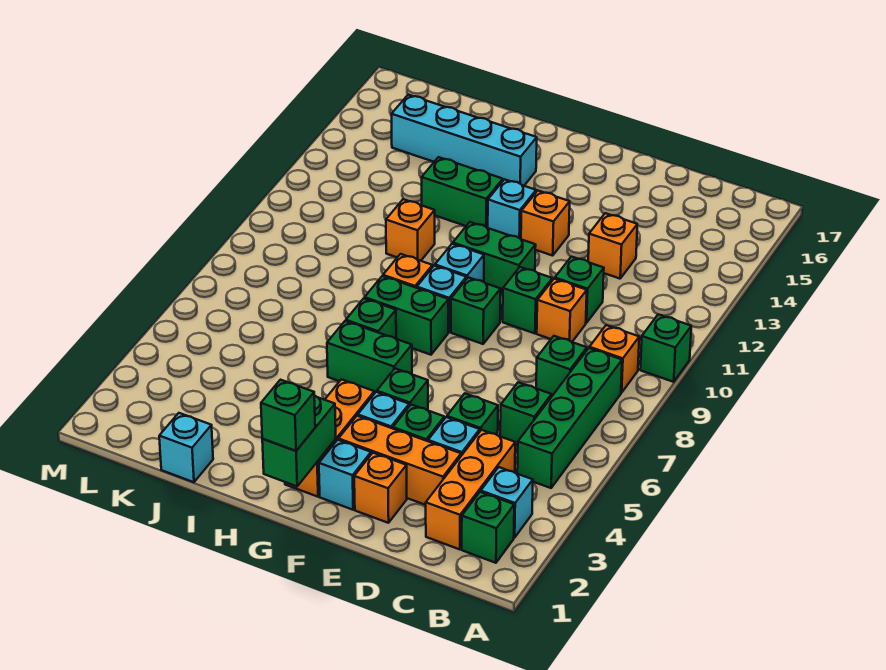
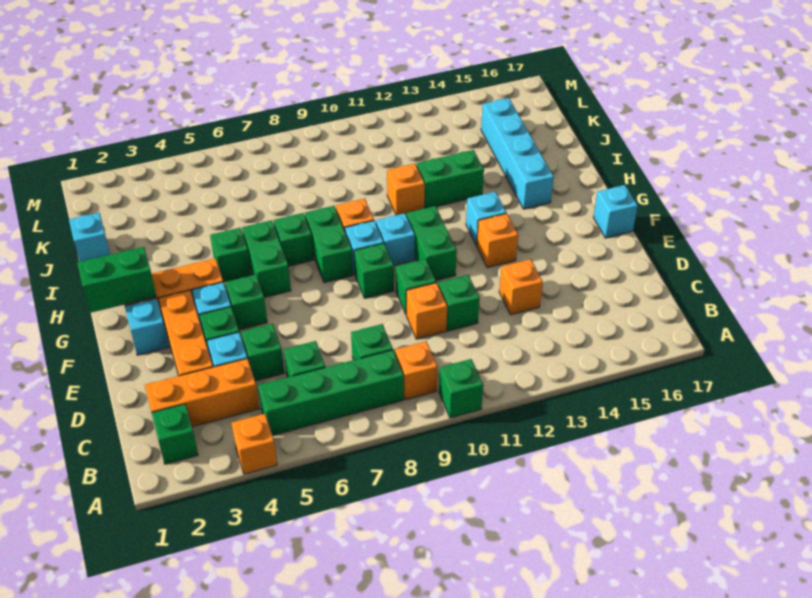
cyan 1x1 brick [481,467,533,538] -> cyan 1x1 brick moved to [593,185,638,238]
orange 1x1 brick [354,453,407,523] -> orange 1x1 brick moved to [232,414,277,474]
green 1x1 brick [261,380,315,451] -> green 1x1 brick moved to [210,228,251,282]
green 1x2 brick [422,157,503,228] -> green 1x2 brick turned to [417,150,484,208]

